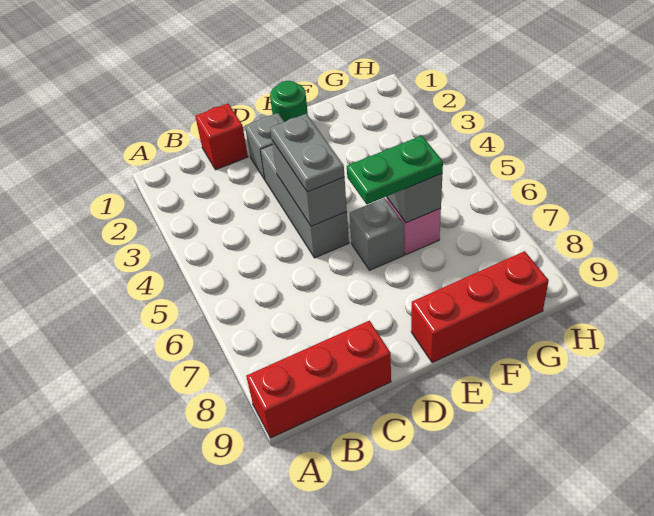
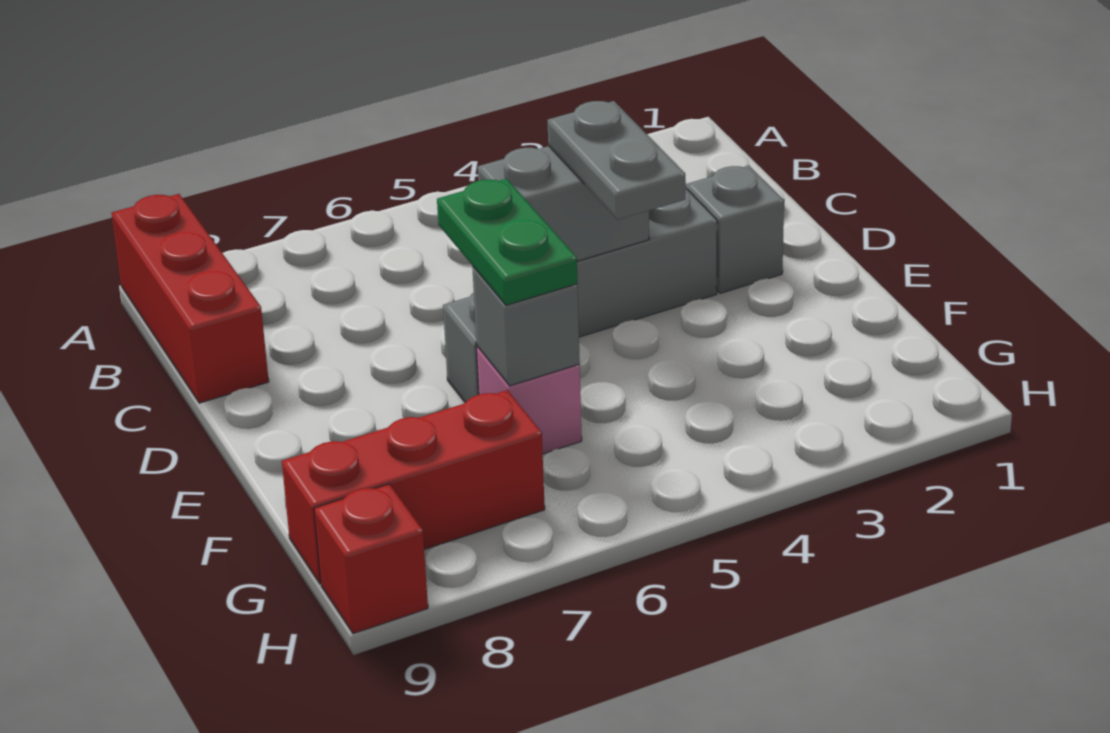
red 1x1 brick [195,104,248,170] -> red 1x1 brick moved to [314,484,428,634]
grey 1x2 plate [270,114,344,192] -> grey 1x2 plate turned to [547,101,685,220]
green 1x1 round brick [270,81,308,122] -> none
red 1x3 brick [411,251,549,363] -> red 1x3 brick turned to [282,390,545,584]

